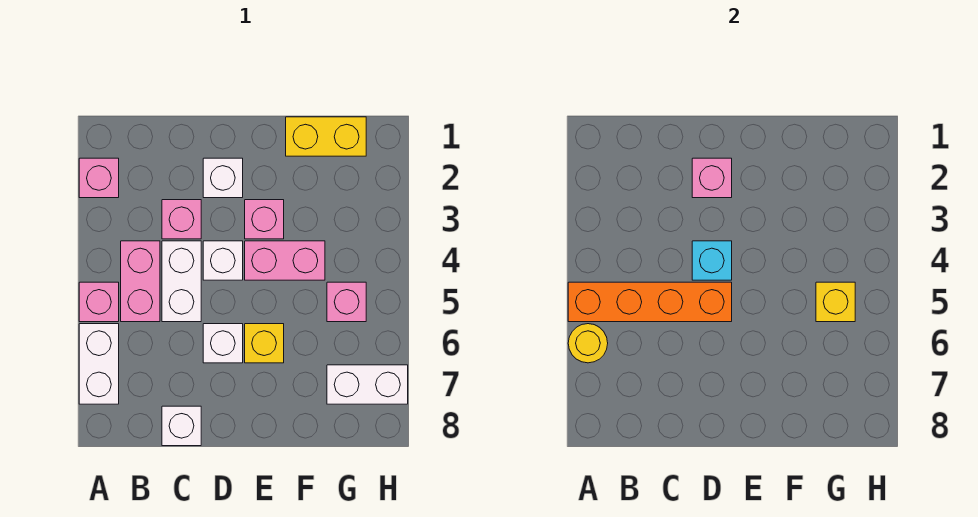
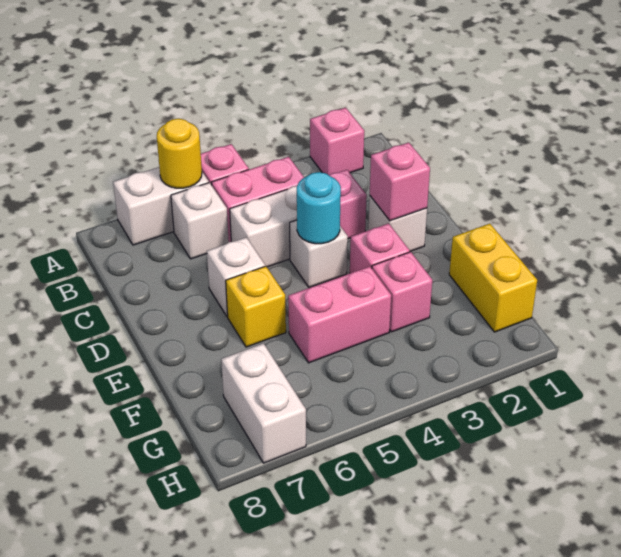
orange 1x4 brick [568,282,732,322] -> none
white 1x1 brick [162,406,201,446] -> white 1x1 brick moved to [171,183,229,259]
cyan 1x1 brick [692,241,732,280] -> cyan 1x1 round brick [297,172,341,244]
pink 1x2 brick [245,241,325,280] -> pink 1x2 brick turned to [288,266,391,363]
pink 1x1 brick [327,282,366,322] -> pink 1x1 brick moved to [372,252,432,332]
yellow 1x1 brick [816,282,855,322] -> none

